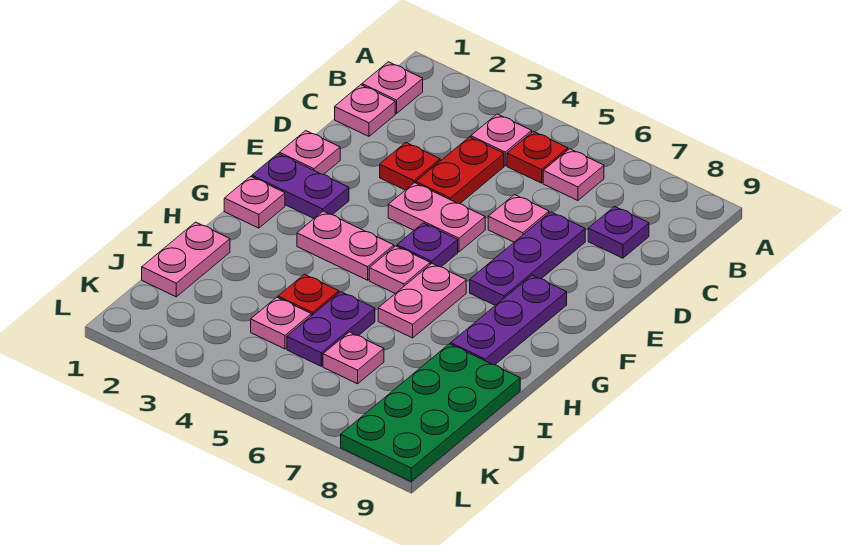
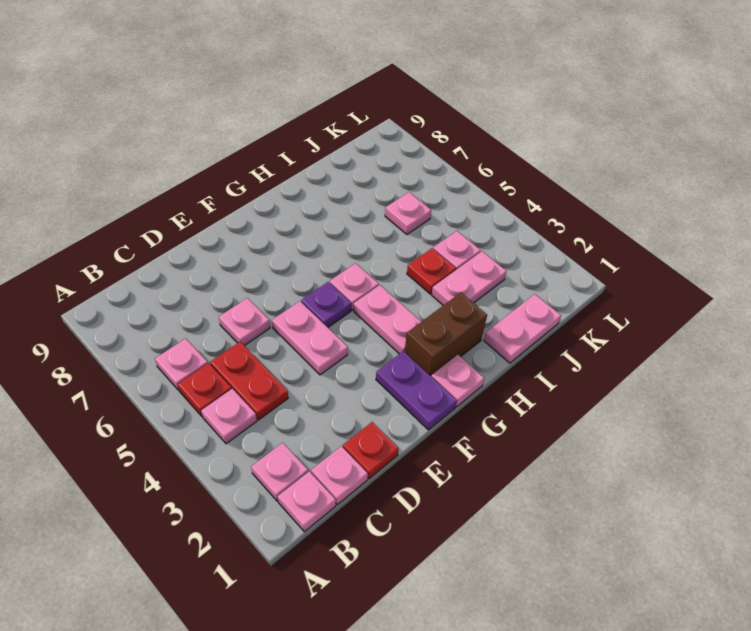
red 1x2 plate [416,137,504,204] -> red 1x2 plate turned to [210,342,288,420]
purple 1x1 plate [588,206,649,258] -> none
red 1x1 plate [380,143,440,190] -> red 1x1 plate moved to [343,422,399,479]
purple 1x3 plate [470,212,585,305] -> none
pink 1x1 plate [279,131,340,174] -> pink 1x1 plate moved to [251,443,308,501]
purple 1x3 plate [451,275,567,365] -> none
none -> brown 1x2 brick [405,293,487,376]
pink 1x2 plate [378,263,466,338] -> pink 1x2 plate moved to [432,251,506,305]
purple 1x2 plate [287,292,375,366] -> none
green 2x4 plate [341,344,520,482] -> none

